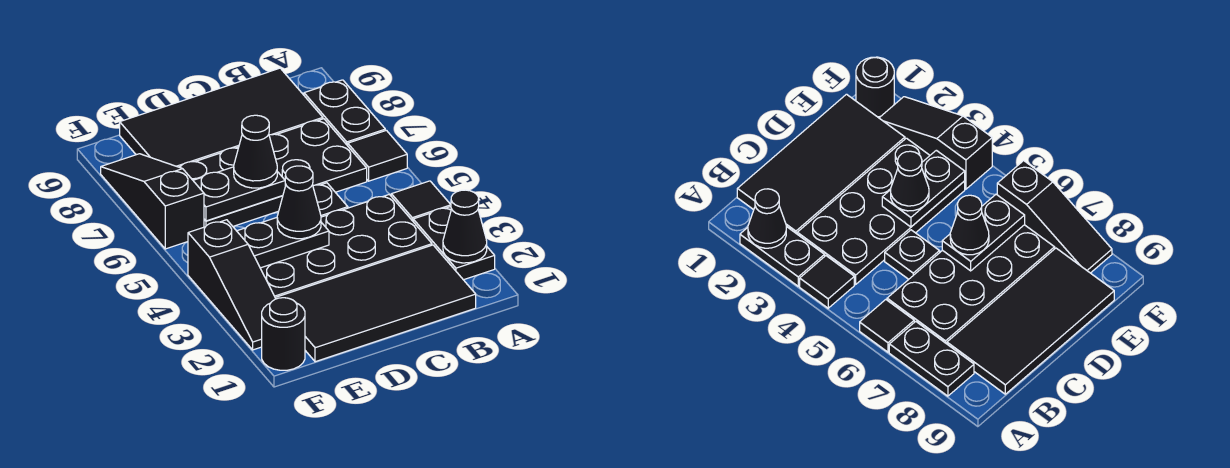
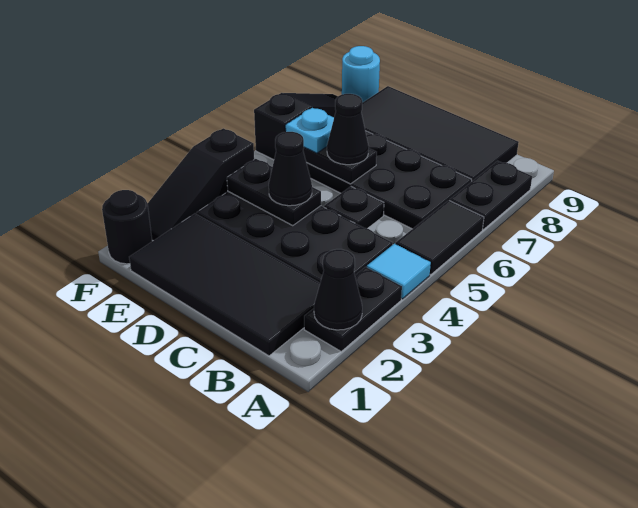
black 1x1 tile [391,181,451,221] -> cyan 1x1 tile [367,244,431,299]
black 1x1 tile [348,130,407,181] -> black 1x2 tile [396,200,484,275]
none -> cyan 1x1 plate [286,108,334,153]
none -> cyan 1x1 round brick [342,46,380,103]

